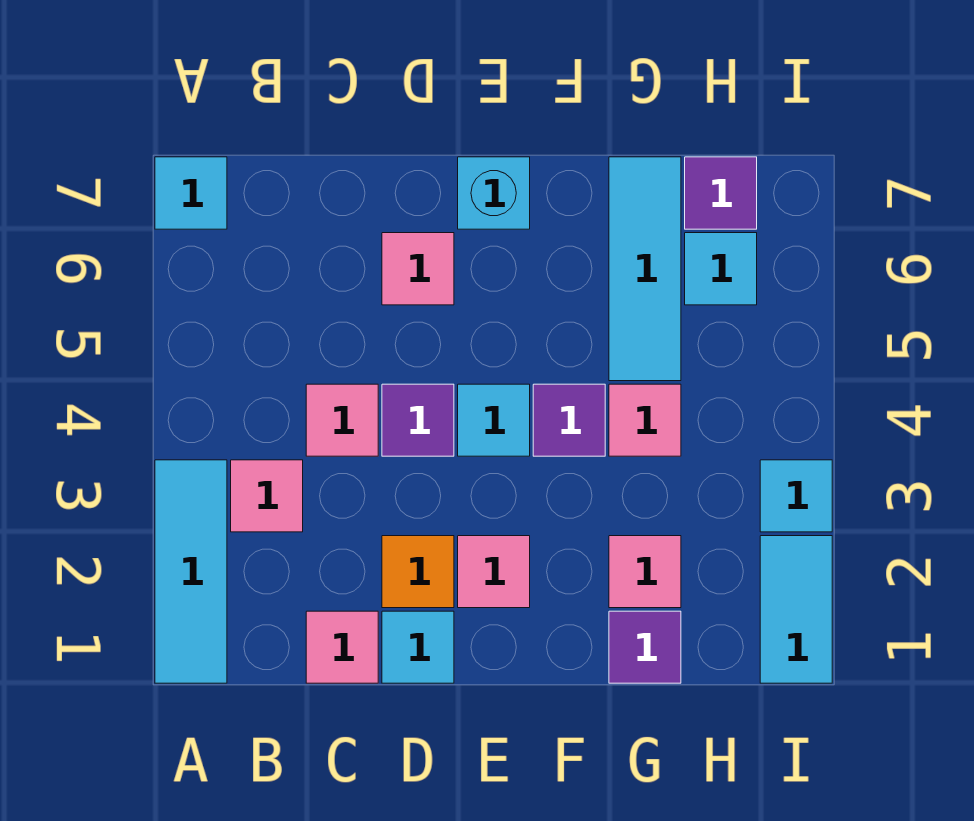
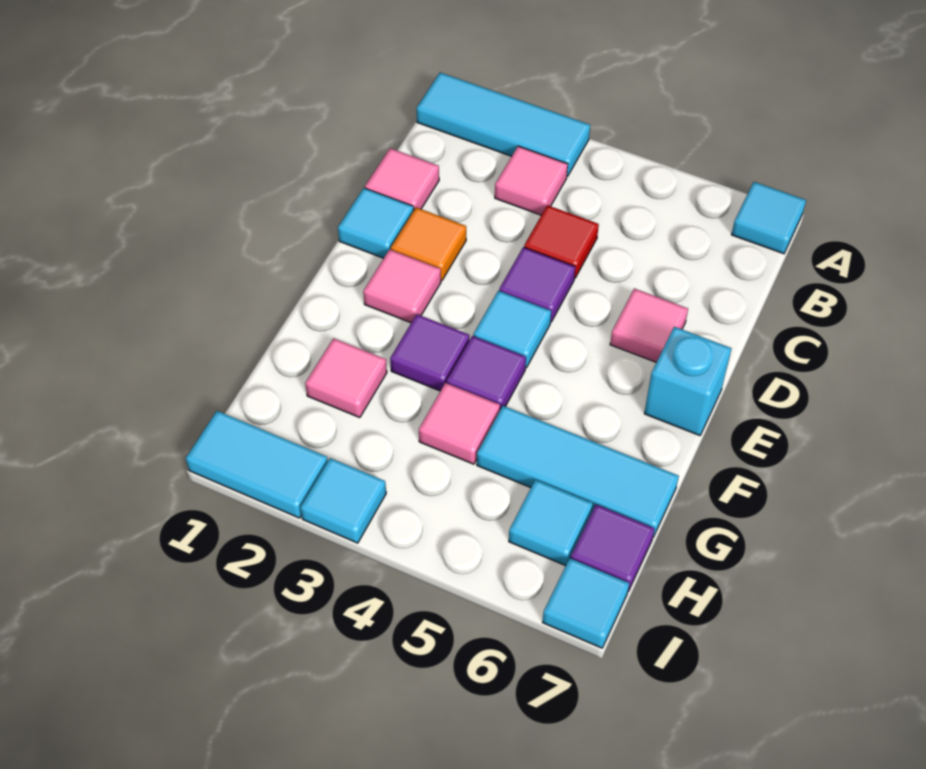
pink 1x1 tile [306,384,378,456] -> red 1x1 tile [524,205,599,278]
purple 1x1 tile [609,611,681,683] -> purple 1x1 tile moved to [390,314,470,391]
none -> cyan 1x1 tile [542,558,629,648]

